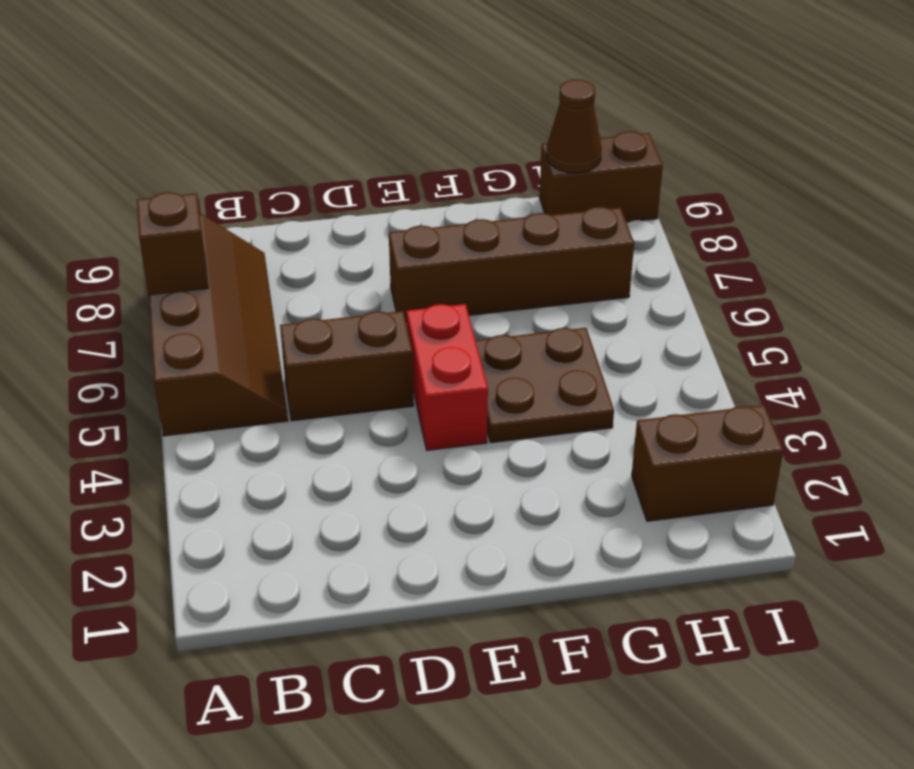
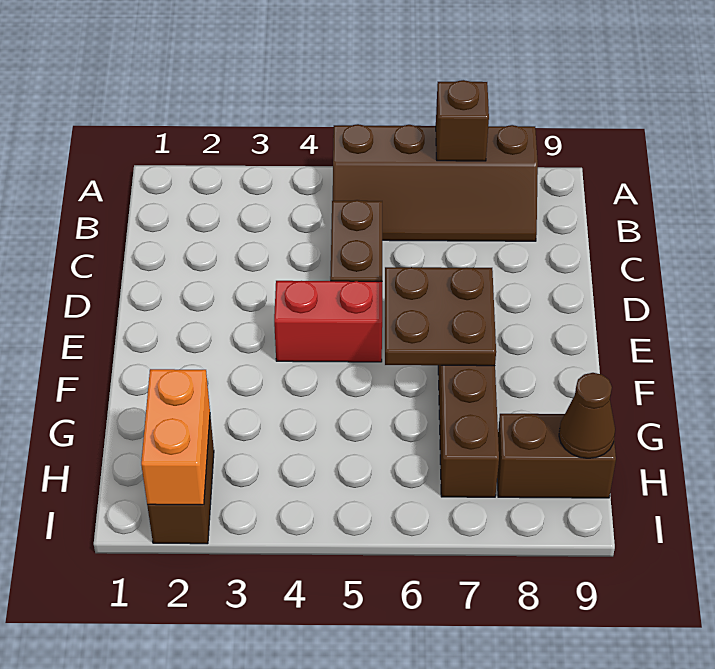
brown 2x2 plate [476,328,614,443] -> brown 2x2 plate moved to [385,267,496,366]
none -> orange 1x2 brick [141,369,210,505]
brown 1x2 brick [539,132,663,222] -> brown 1x2 brick turned to [497,414,616,498]

